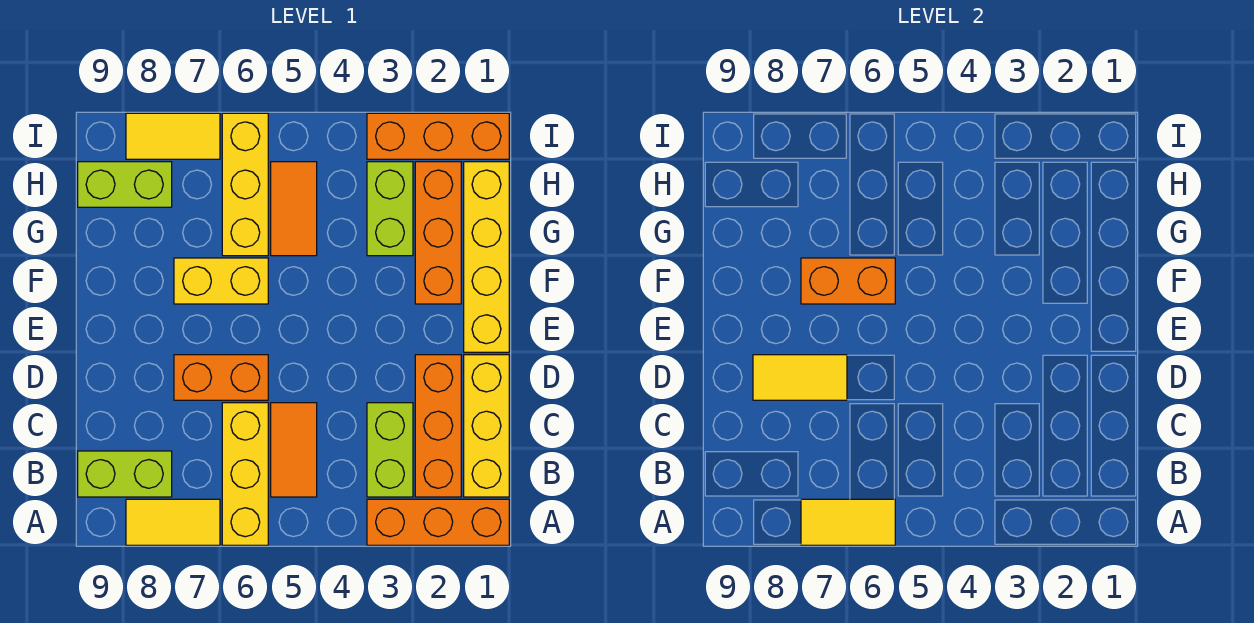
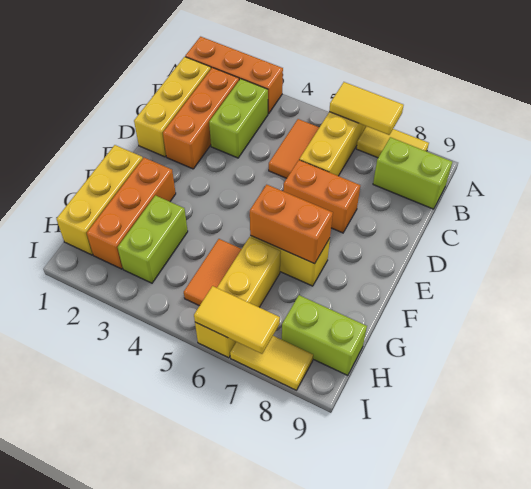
yellow 1x2 tile [753,355,847,400] -> yellow 1x2 tile moved to [194,286,280,354]
yellow 1x4 brick [464,162,509,352] -> yellow 1x3 brick [56,145,143,255]
orange 1x3 brick [367,113,509,159] -> none

